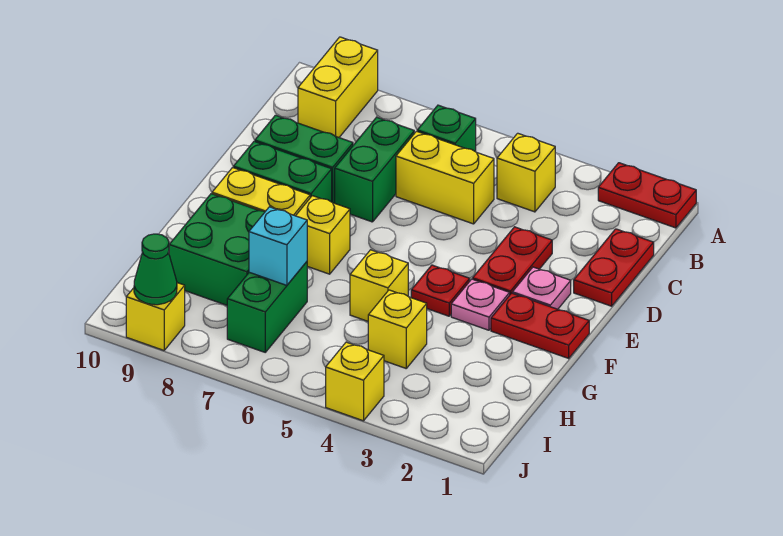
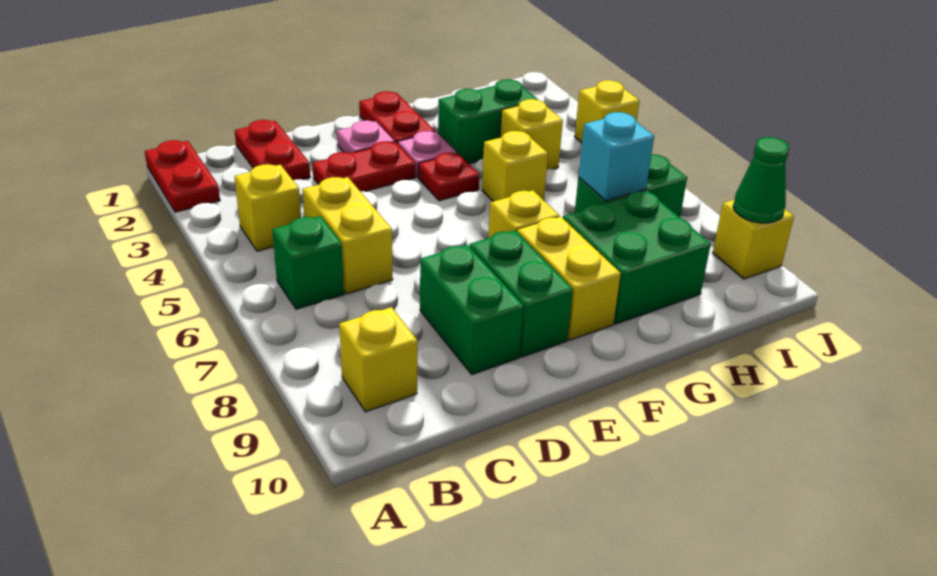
yellow 1x2 brick [298,37,378,137] -> yellow 1x1 brick [339,307,417,412]
red 1x2 plate [574,229,654,306] -> red 1x2 plate turned to [235,120,310,180]
green 1x2 brick [335,117,414,222] -> green 1x2 brick moved to [438,79,538,164]

